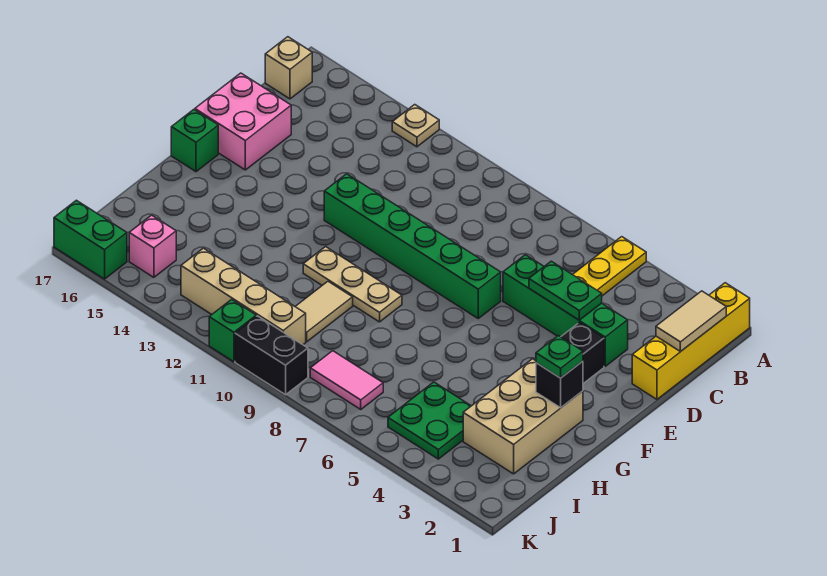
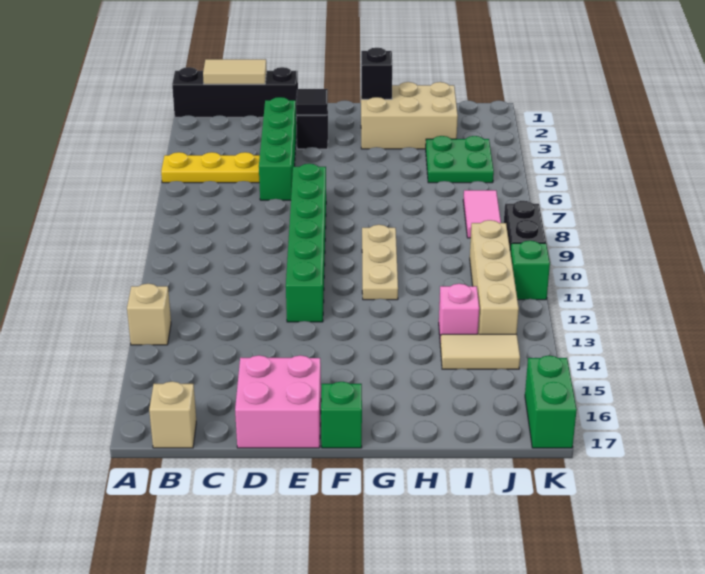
yellow 1x4 brick [632,283,750,399] -> black 1x4 brick [172,67,298,117]
tan 1x1 plate [392,105,439,147] -> tan 1x1 brick [127,284,171,345]
green 1x2 plate [529,261,602,320] -> none
none -> black 1x1 tile [296,89,328,115]
green 1x1 plate [536,336,583,378] -> none
tan 1x2 tile [295,282,353,342] -> tan 1x2 tile moved to [440,334,520,369]
pink 1x1 brick [129,215,176,277] -> pink 1x1 brick moved to [439,284,479,343]

